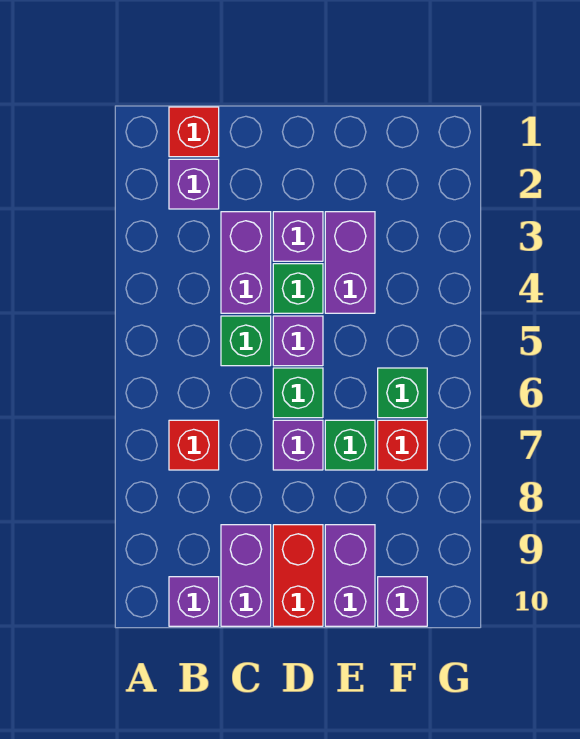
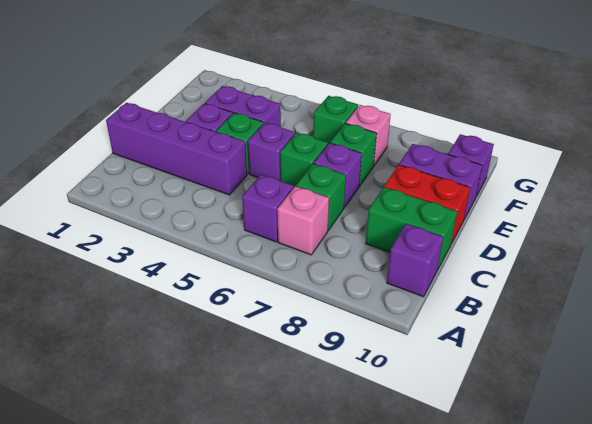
red 1x1 brick [169,107,219,157] -> none
purple 1x1 brick [169,159,219,209] -> purple 1x1 brick moved to [242,174,294,242]
red 1x1 brick [169,420,219,470] -> pink 1x1 brick [277,186,329,255]
purple 1x2 brick [221,212,271,313] -> purple 1x4 brick [106,103,247,195]
green 1x1 brick [221,316,271,366] -> green 1x1 brick moved to [296,164,346,230]
purple 1x2 brick [221,525,271,626] -> green 1x2 brick [366,187,457,268]
red 1x1 brick [378,420,427,470] -> pink 1x1 brick [346,105,391,165]

